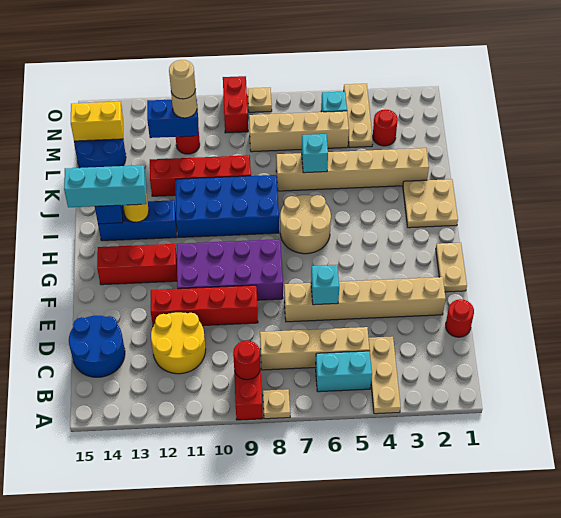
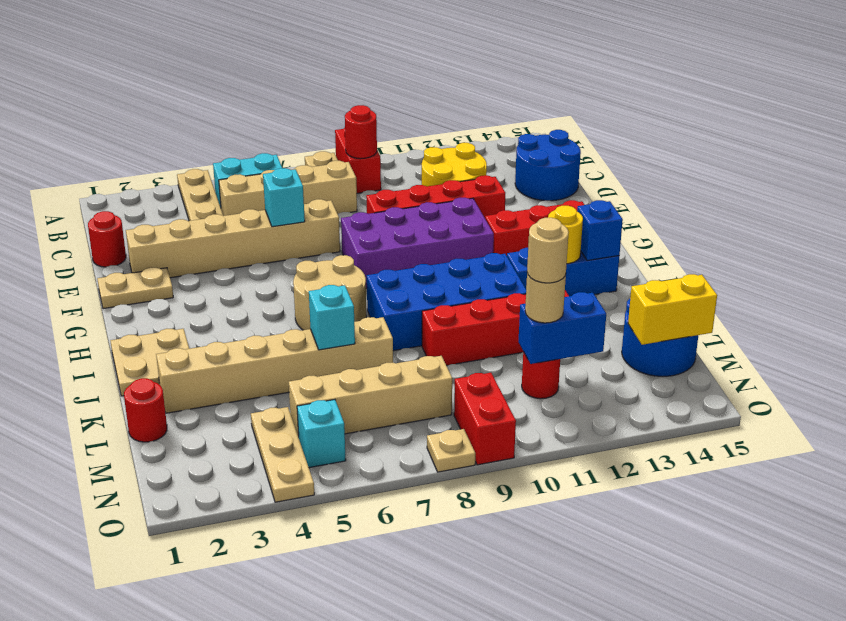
tan 1x2 plate [436,243,467,292] -> tan 1x2 plate turned to [97,267,173,309]
cyan 1x3 brick [64,165,147,207] -> none
red 1x1 round brick [373,110,398,146] -> red 1x1 round brick moved to [124,378,167,442]

